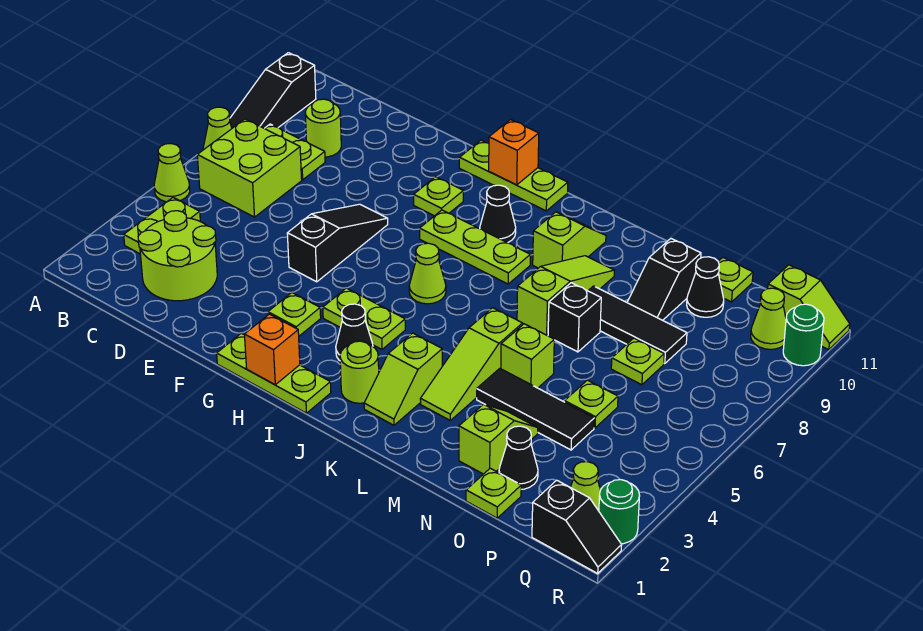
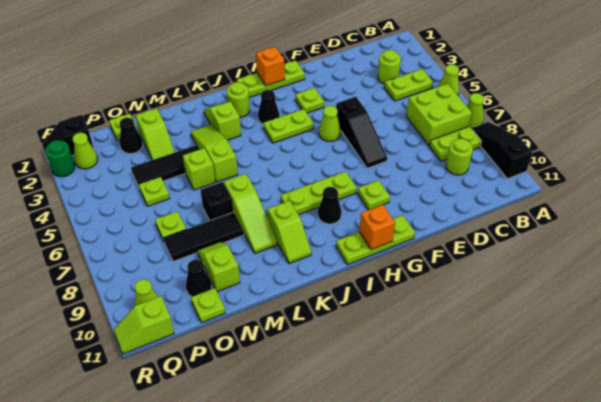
lime 1x2 plate [124,198,200,254] -> lime 1x2 plate turned to [384,69,433,101]
lime 2x2 round brick [138,211,217,301] -> lime 1x1 round brick [378,50,401,84]
lime 1x1 cone [409,243,446,304] -> lime 1x1 cone moved to [319,106,341,141]
black 1x2 slope [627,239,701,320] -> lime 1x2 slope [197,242,240,292]
green 1x1 round brick [783,304,824,366] -> none

